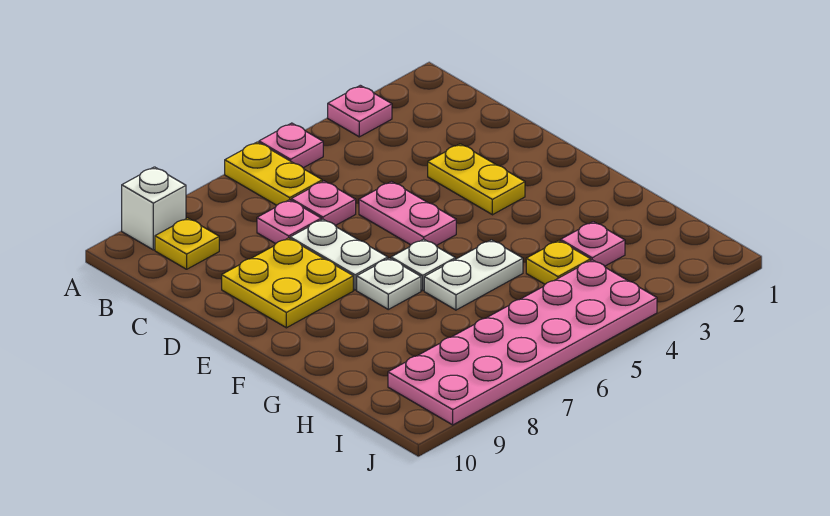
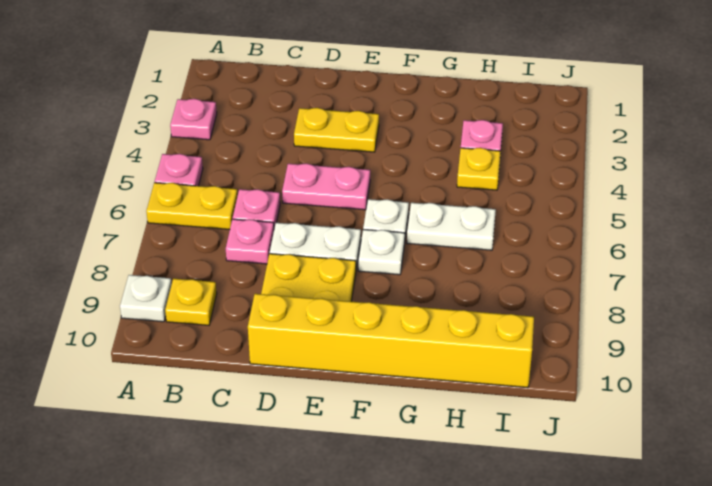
white 1x1 brick [122,167,186,250] -> white 1x1 plate [120,275,172,322]
none -> yellow 1x6 brick [248,294,534,388]
white 1x2 plate [424,240,523,310] -> white 1x2 plate turned to [407,203,496,250]
pink 2x6 plate [388,260,657,425] -> none

